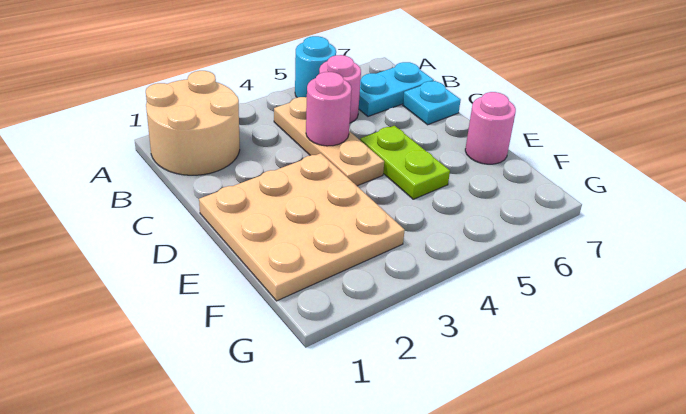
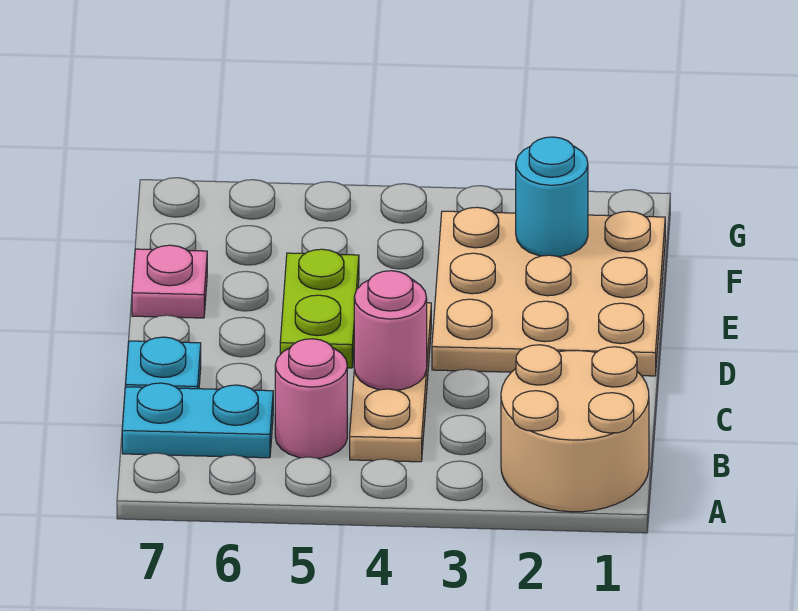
cyan 1x1 round brick [295,36,336,98] -> cyan 1x1 round brick moved to [516,137,588,257]
pink 1x1 round brick [465,92,516,164] -> pink 1x1 plate [132,245,207,318]

